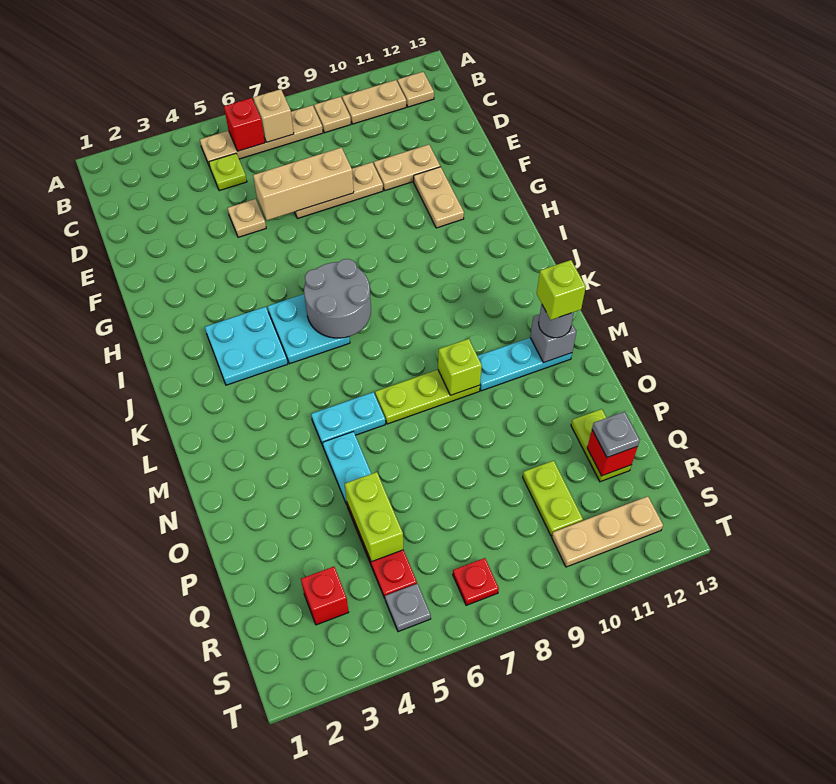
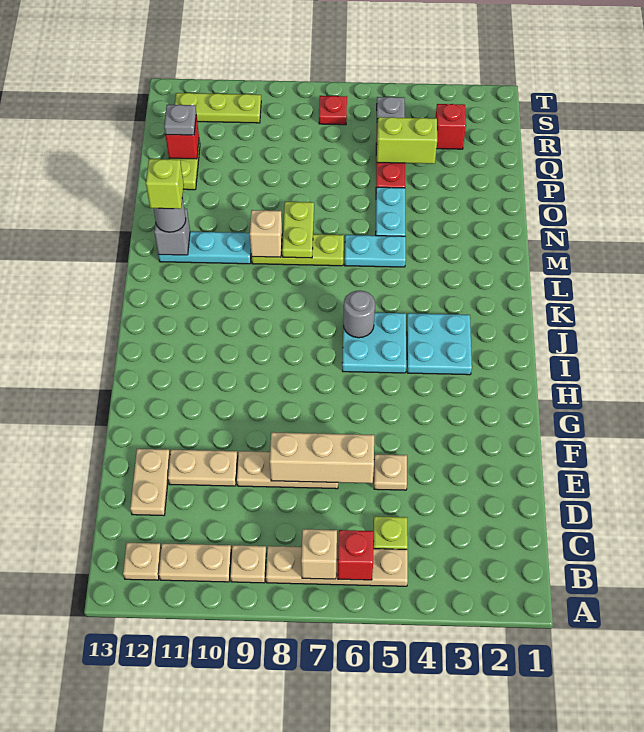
tan 1x2 plate [414,167,464,228] -> tan 1x2 plate moved to [130,449,170,515]
grey 2x2 round brick [304,259,371,338] -> grey 1x1 round brick [343,291,375,338]
lime 1x1 brick [438,339,482,395] -> tan 1x1 brick [250,210,282,257]
lime 1x2 brick [345,472,403,562] -> lime 1x2 brick turned to [377,117,437,164]
lime 1x2 plate [523,461,583,536] -> lime 1x2 plate moved to [282,202,314,258]
tan 1x3 plate [552,496,663,567] -> lime 1x3 plate [175,93,261,123]

